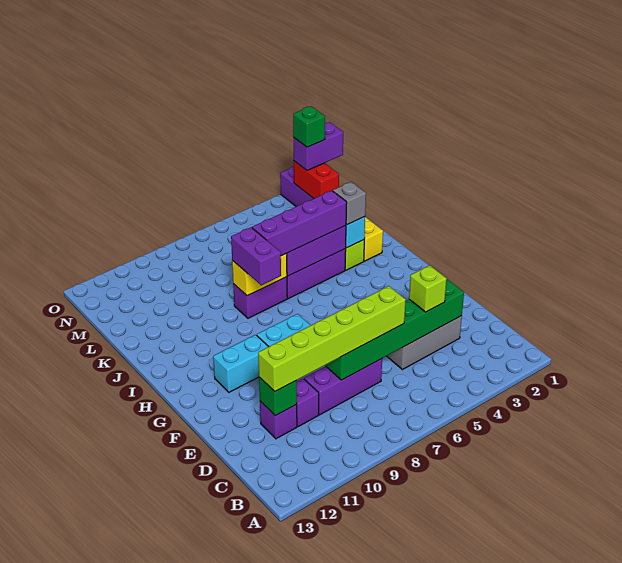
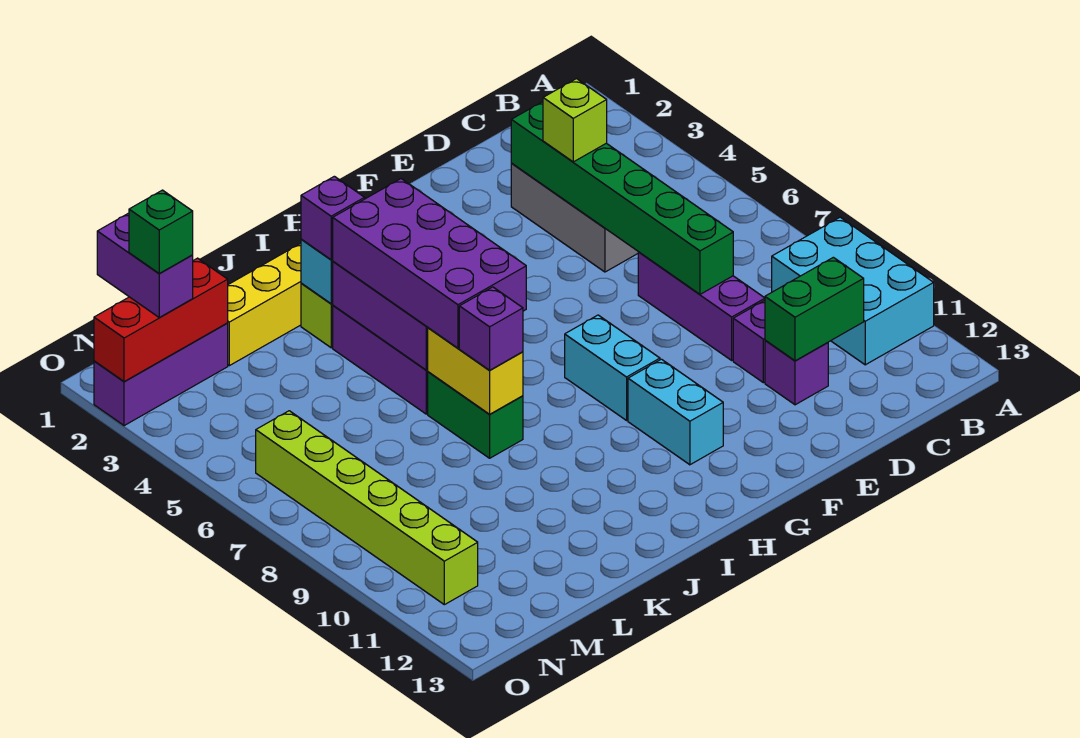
none -> cyan 2x3 brick [772,217,934,365]
lime 1x6 brick [258,286,406,391] -> lime 1x6 brick moved to [256,411,478,605]
green 1x1 brick [259,377,297,416] -> green 1x2 brick [765,257,864,361]
purple 1x2 brick [231,227,281,285] -> purple 1x1 brick [459,287,523,370]
grey 1x1 brick [333,182,366,225] -> purple 1x1 brick [301,176,365,260]
purple 1x4 brick [252,191,347,256] -> purple 2x4 brick [332,179,526,348]
purple 1x2 brick [233,277,287,318] -> green 1x2 brick [428,372,523,458]
red 1x2 brick [294,161,339,199] -> red 1x3 brick [94,258,228,382]

